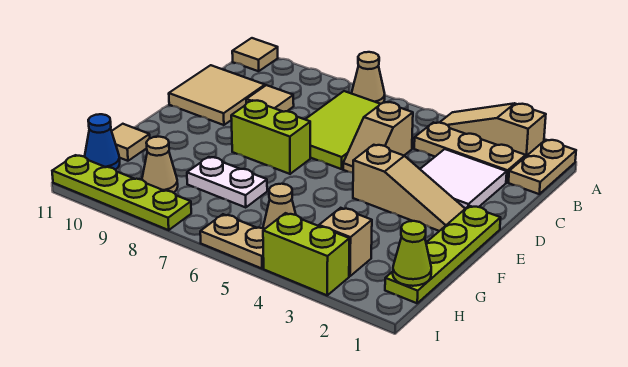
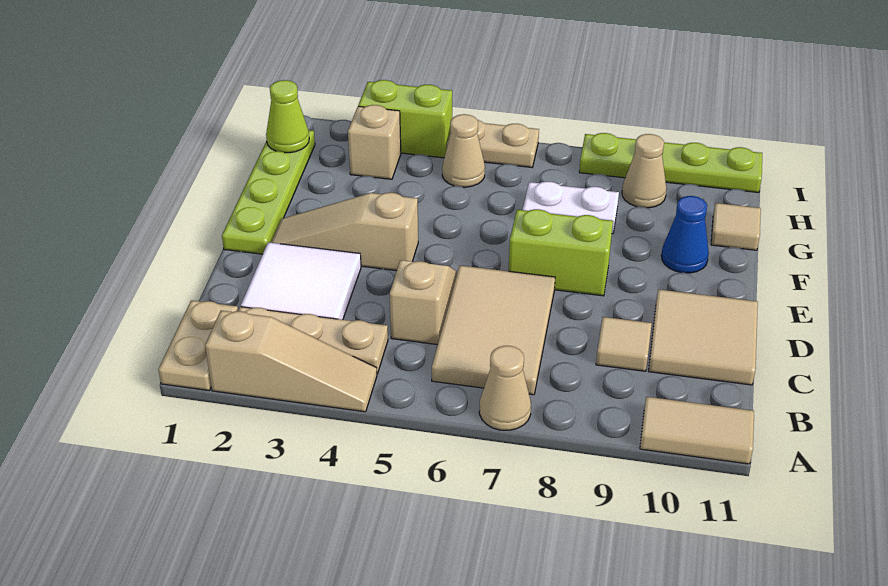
tan 1x1 tile [232,38,278,71] -> tan 1x2 tile [640,397,754,464]
lime 2x3 tile [305,91,380,169] -> tan 2x3 tile [432,265,555,395]
blue 1x1 cone [85,114,120,170] -> blue 1x1 cone moved to [661,196,709,273]

